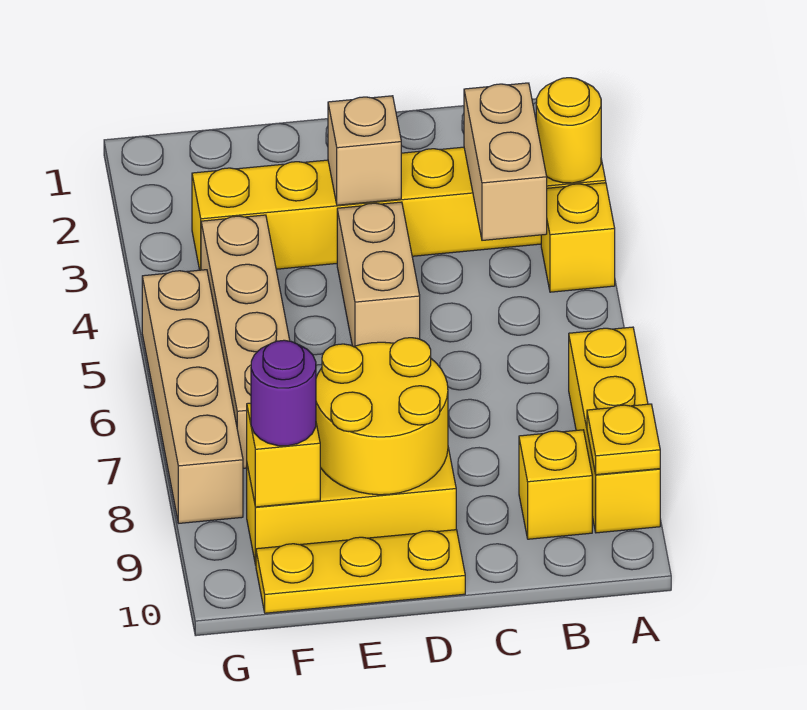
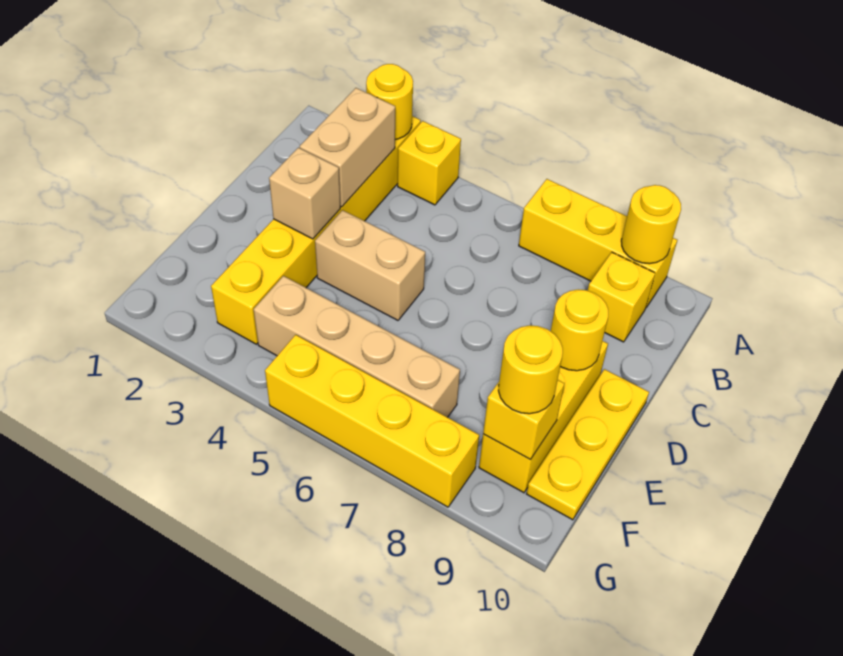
yellow 1x1 plate [587,404,660,475] -> yellow 1x1 round brick [621,185,681,264]
tan 1x2 brick [464,83,547,240] -> tan 1x2 brick turned to [300,88,395,207]
yellow 2x2 round brick [316,338,448,495] -> yellow 1x1 round brick [551,289,608,371]
purple 1x1 round brick [251,340,316,446] -> yellow 1x1 round brick [498,325,563,414]
tan 1x4 brick [142,270,243,523] -> yellow 1x4 brick [265,335,479,507]

